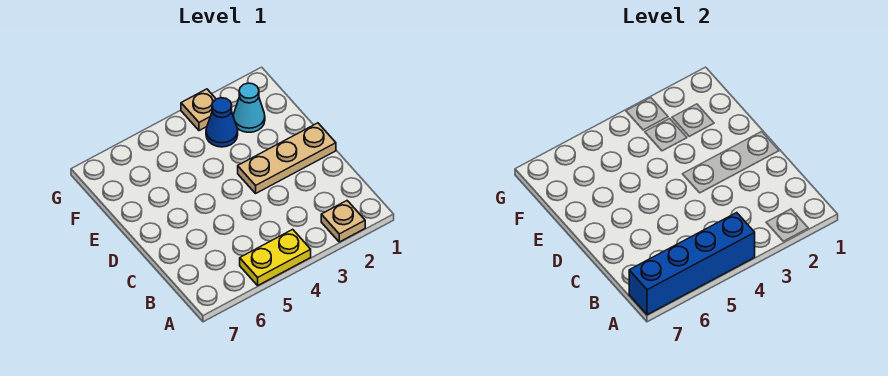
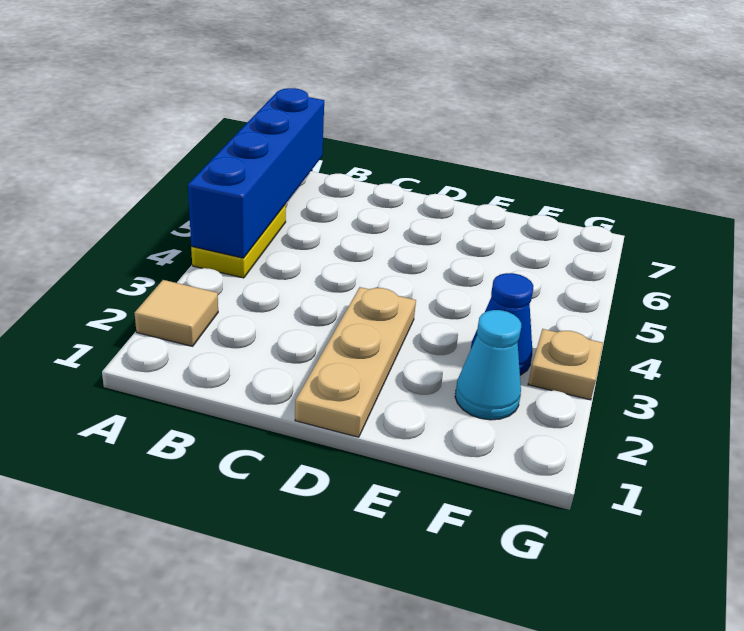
tan 1x1 plate [321,201,365,242] -> tan 1x1 tile [135,280,218,346]

